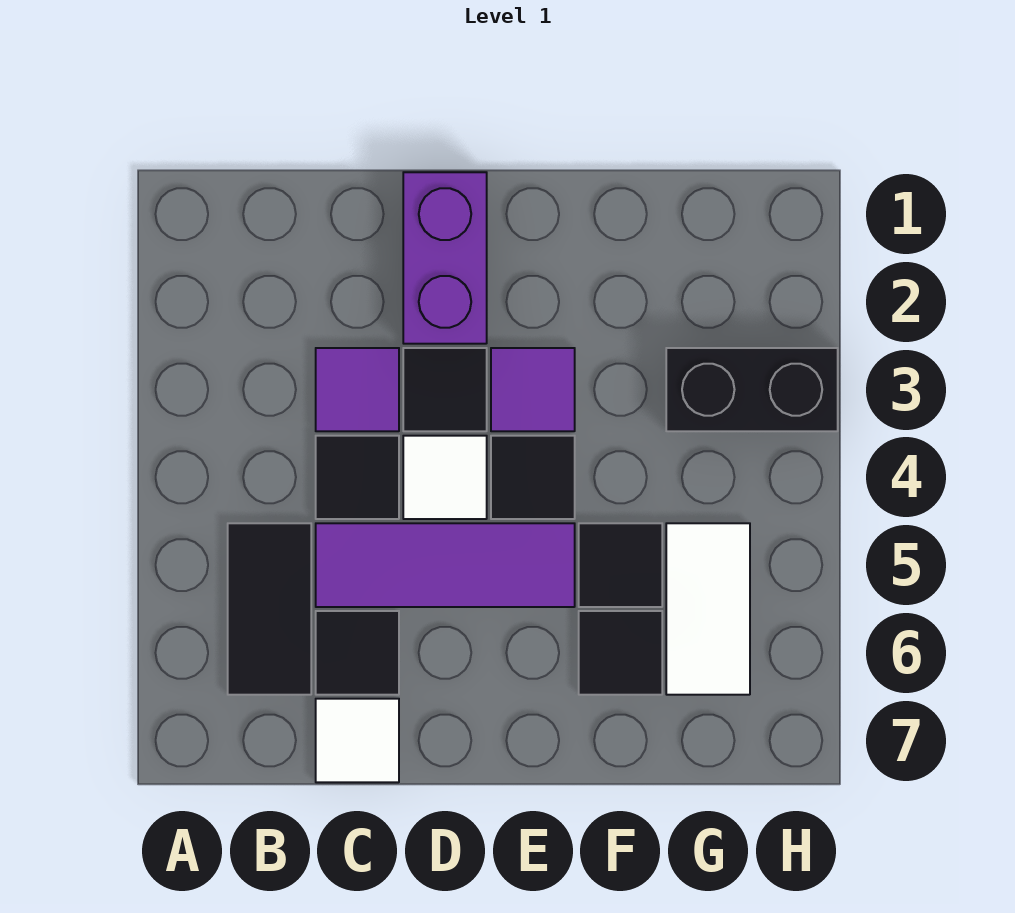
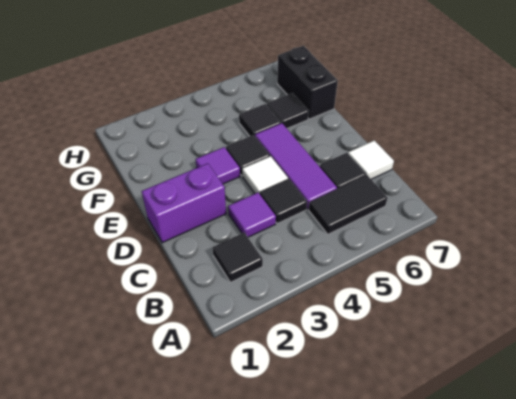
black 1x1 tile [403,348,487,431] -> black 1x1 tile moved to [213,233,263,282]
black 1x2 brick [666,348,838,431] -> black 1x2 brick moved to [277,46,338,119]
white 1x2 tile [666,523,750,695] -> none

